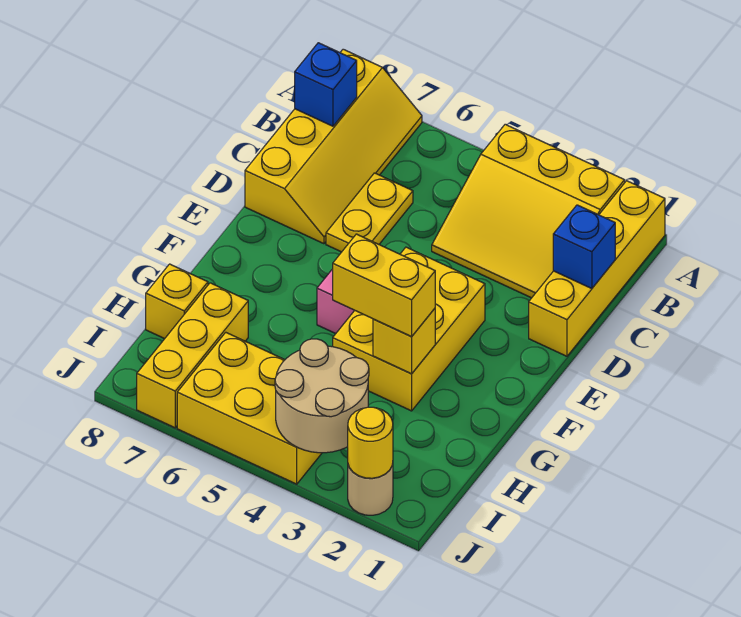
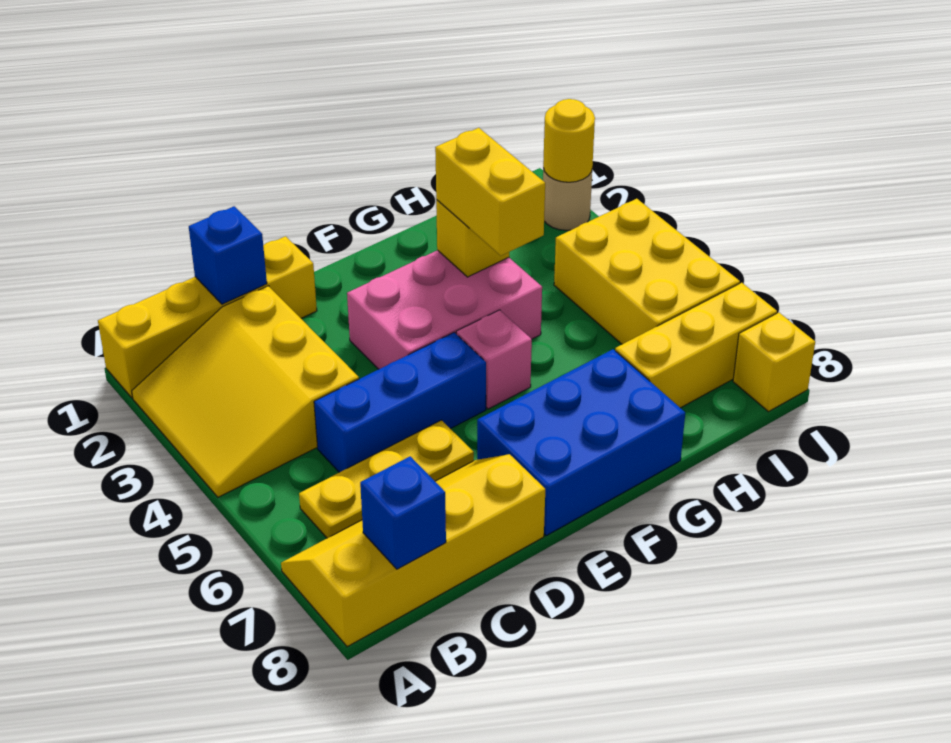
yellow 3x3 slope [432,124,625,298] -> yellow 3x3 slope turned to [132,286,359,497]
none -> blue 1x3 brick [314,332,486,472]
yellow 1x2 plate [326,173,413,252] -> yellow 1x3 plate [299,420,474,538]
yellow 2x3 brick [333,247,485,411] -> pink 2x3 brick [347,250,542,369]
none -> blue 2x3 brick [477,349,685,536]
yellow 1x1 brick [146,264,208,339] -> yellow 1x1 brick moved to [733,312,815,412]
tan 2x2 round brick [275,339,369,453] -> none

